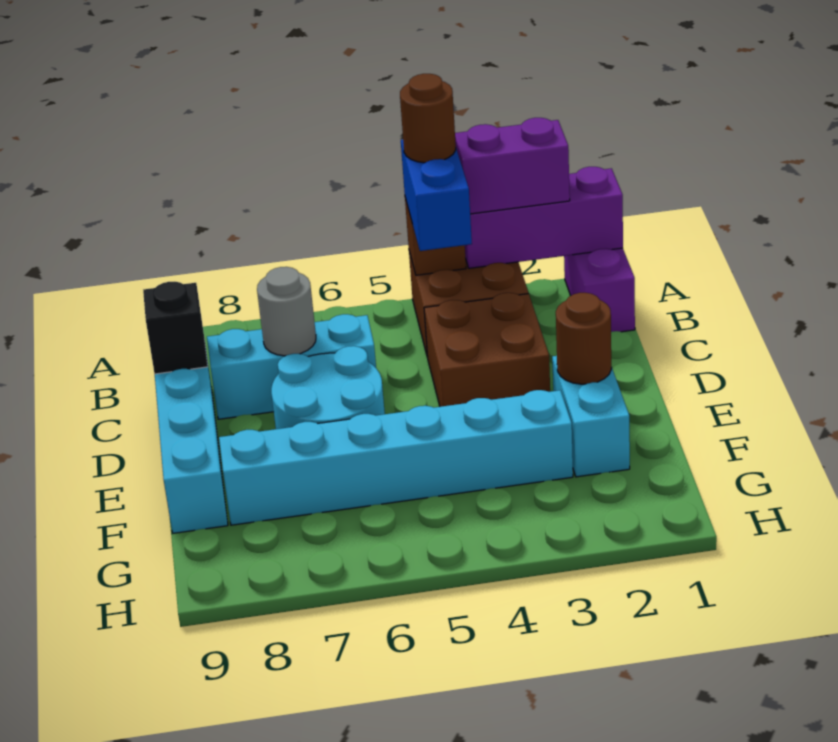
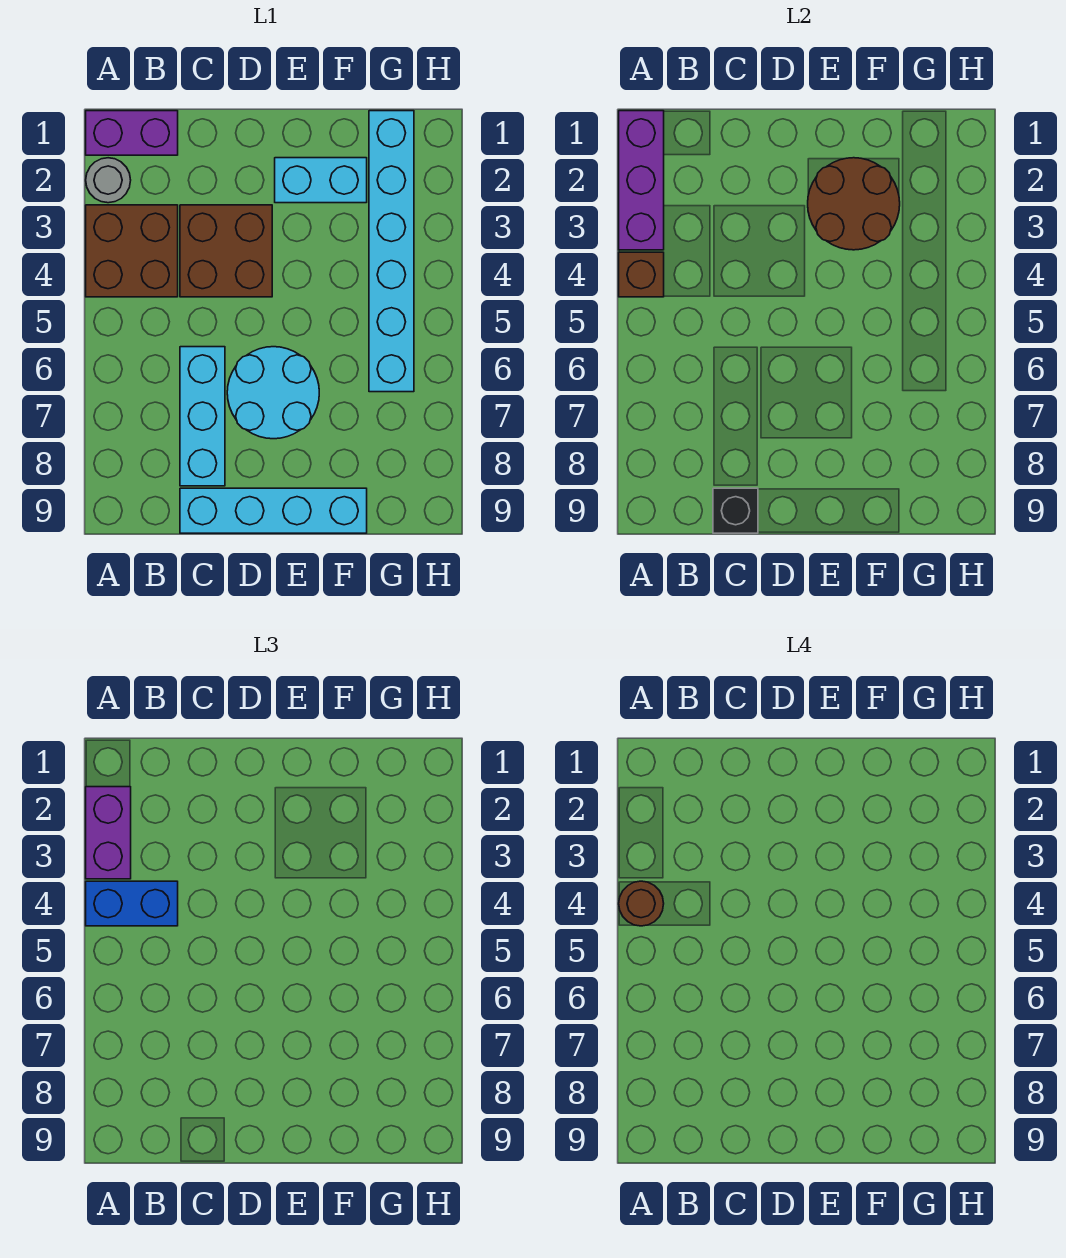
grey 1x1 round brick [257,267,316,356] -> grey 1x1 round brick moved to [86,158,131,203]
brown 1x1 round brick [556,293,611,384] -> brown 2x2 round brick [808,158,900,250]
cyan 1x6 brick [219,390,573,525] -> cyan 1x6 brick moved to [369,111,414,392]

